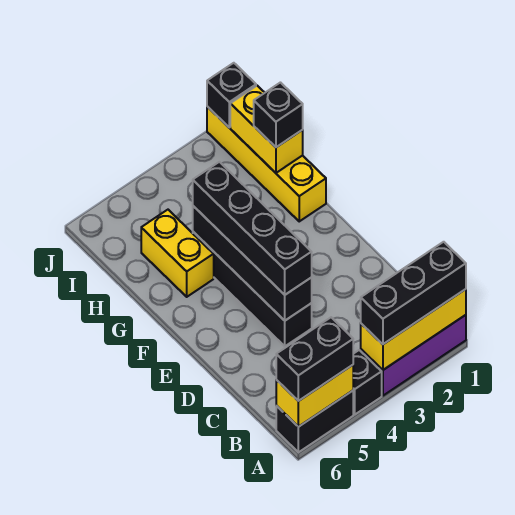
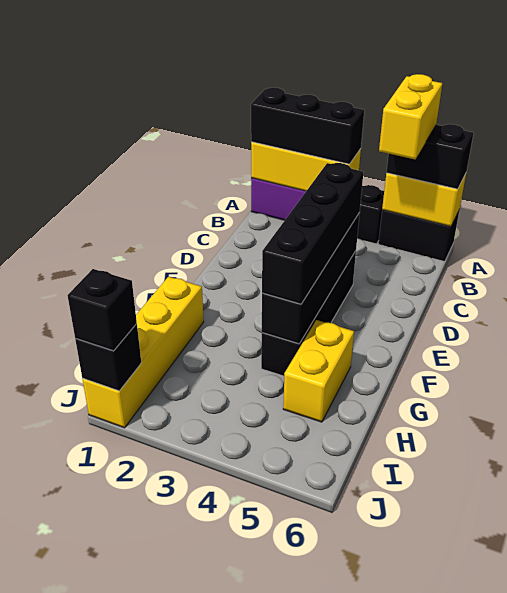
yellow 1x2 brick [230,86,303,173] -> yellow 1x2 brick moved to [379,74,442,159]
black 1x1 brick [254,83,303,147] -> black 1x1 brick moved to [68,269,137,351]

